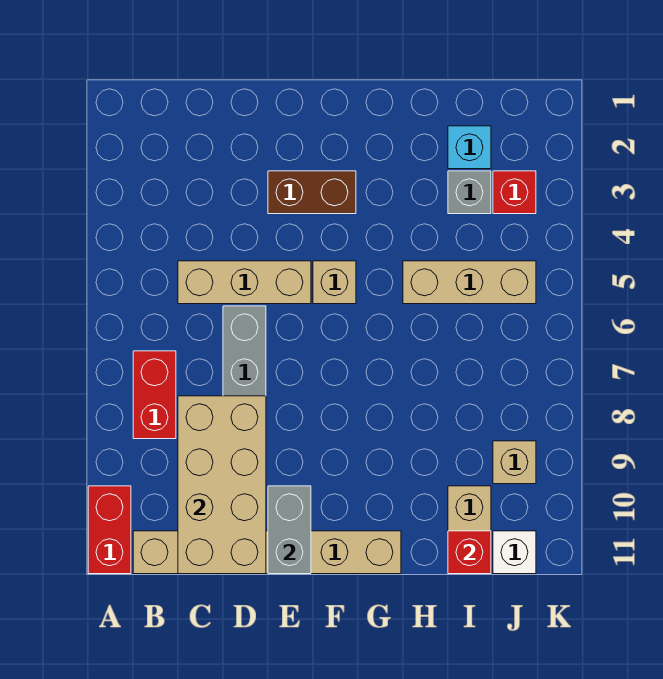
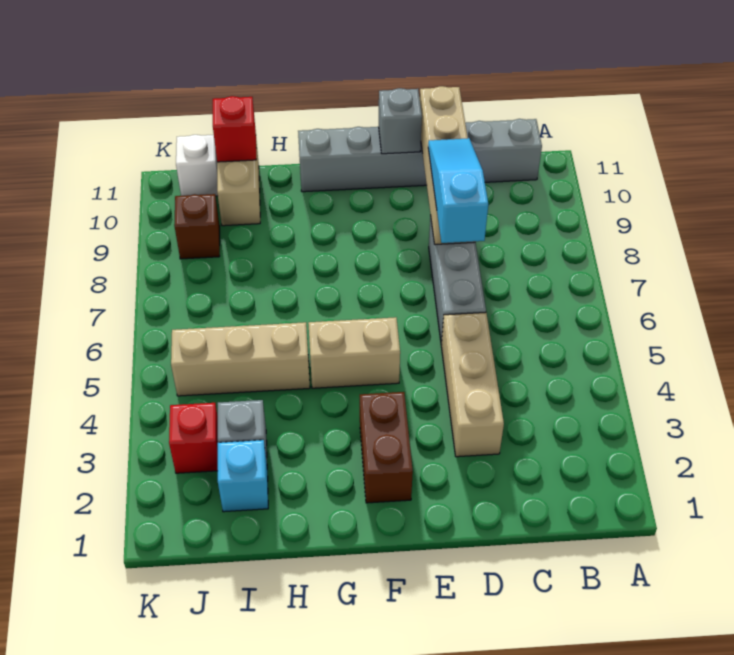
red 1x2 brick [88,486,131,574] -> none
red 1x2 brick [133,351,176,439] -> none
tan 1x6 brick [133,531,401,574] -> grey 1x6 brick [298,119,542,192]
tan 1x3 brick [178,261,311,304] -> tan 1x3 brick turned to [441,313,504,457]
tan 2x4 brick [178,396,266,574] -> tan 1x4 brick [420,86,476,245]
none -> cyan 1x3 slope [428,138,488,243]
brown 1x2 brick [268,171,356,214] -> brown 1x2 brick turned to [360,392,413,503]
grey 1x2 brick [268,486,311,574] -> grey 1x1 brick [379,88,422,154]
tan 1x1 brick [313,261,356,304] -> tan 1x2 brick [308,317,400,388]
tan 1x1 brick [493,441,536,484] -> brown 1x1 brick [174,194,220,259]

